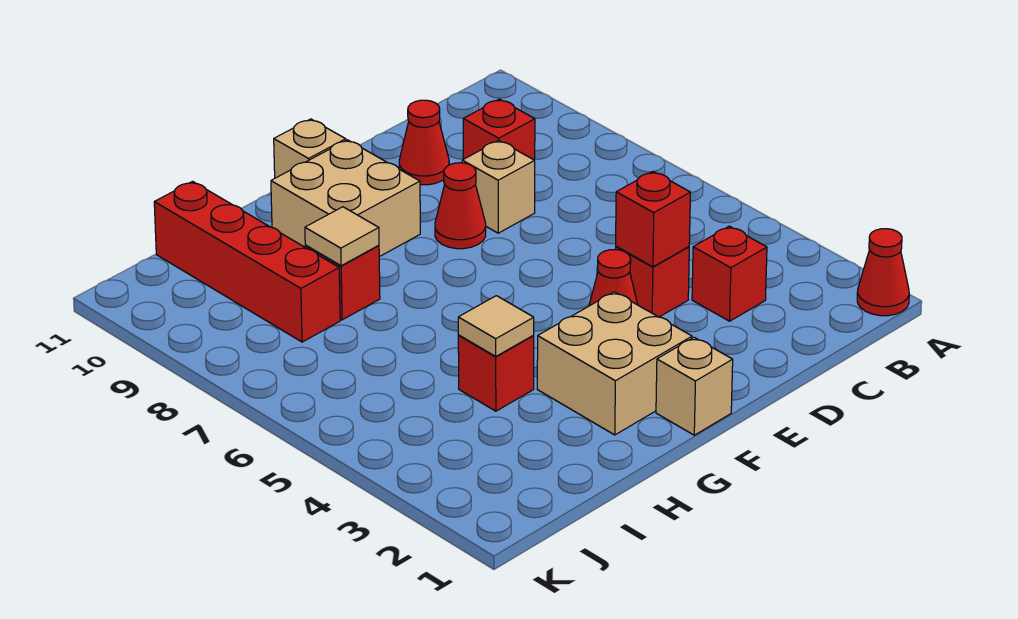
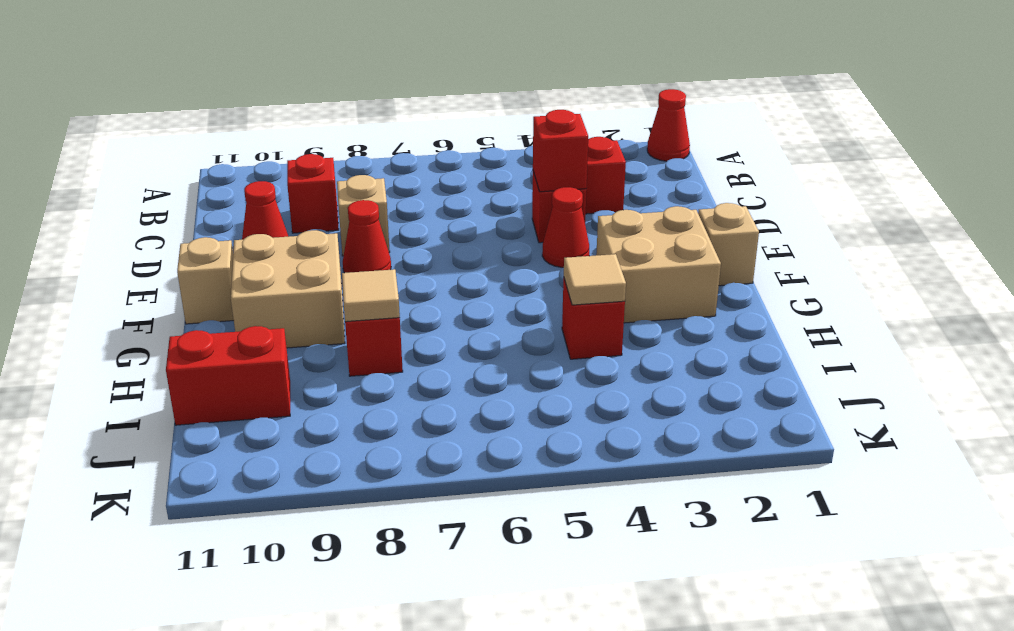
red 1x4 brick [154,181,340,342] -> red 1x2 brick [166,326,290,425]

